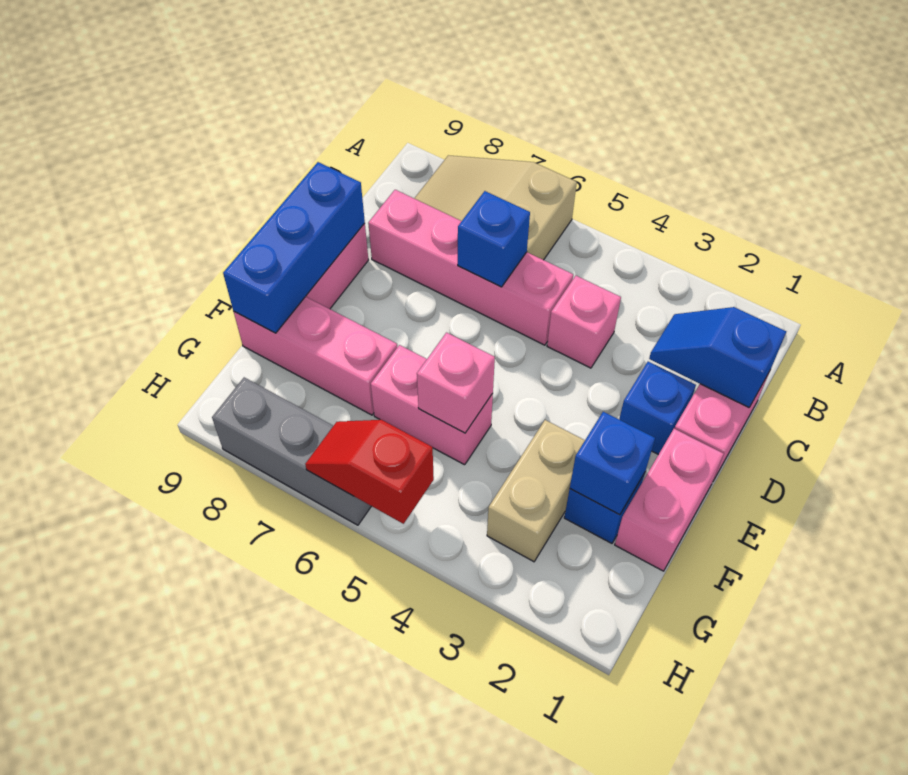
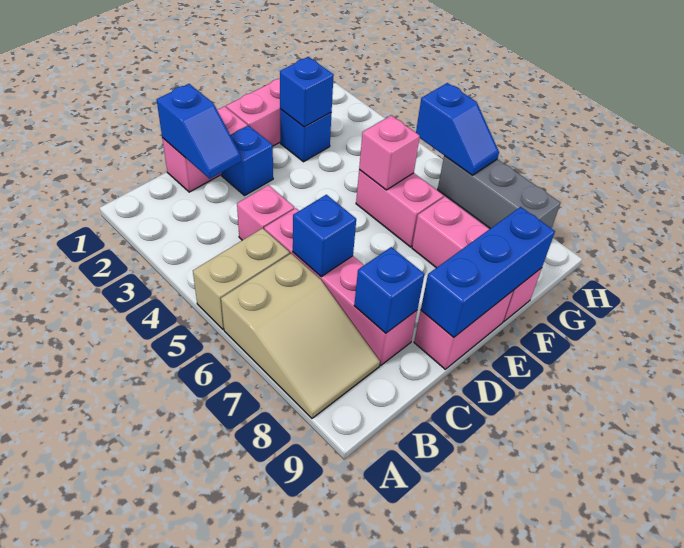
none -> blue 1x1 brick [354,247,424,333]
tan 1x2 brick [487,420,585,562] -> tan 1x2 brick moved to [193,228,290,329]
red 1x2 slope [305,420,434,524] -> blue 1x2 slope [416,83,499,175]

